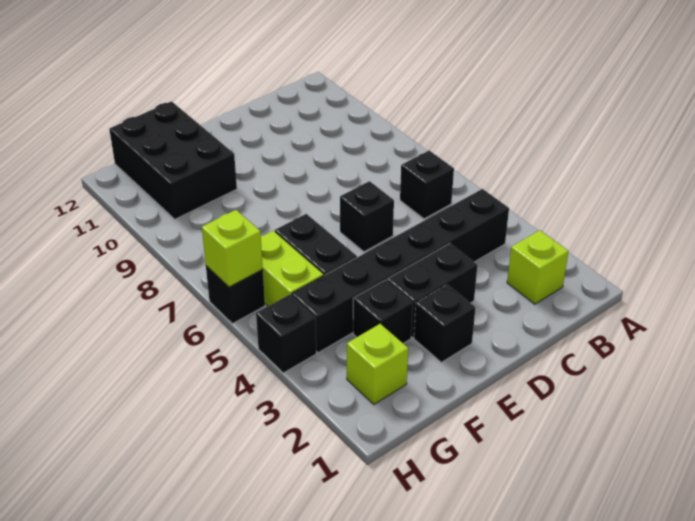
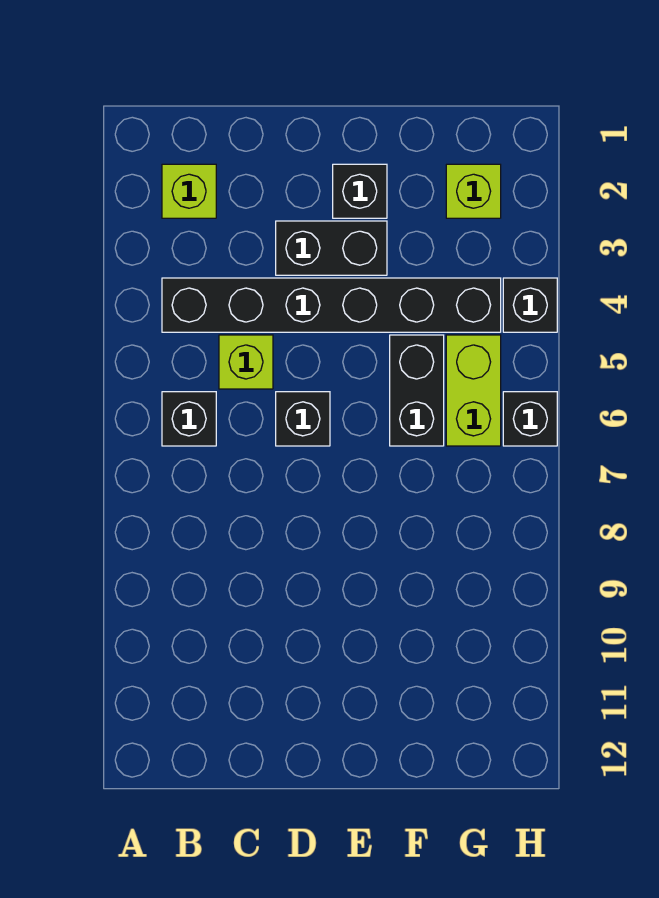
black 1x1 brick [353,280,413,343] -> none
black 2x3 brick [109,101,237,219] -> none
lime 1x1 brick [202,210,263,287] -> lime 1x1 brick moved to [219,335,273,389]

